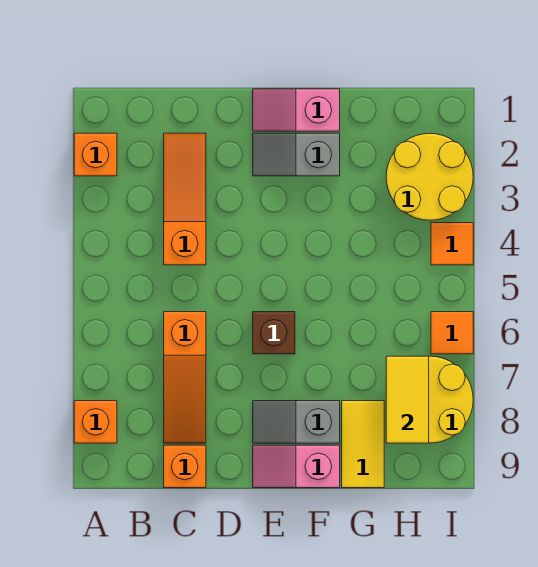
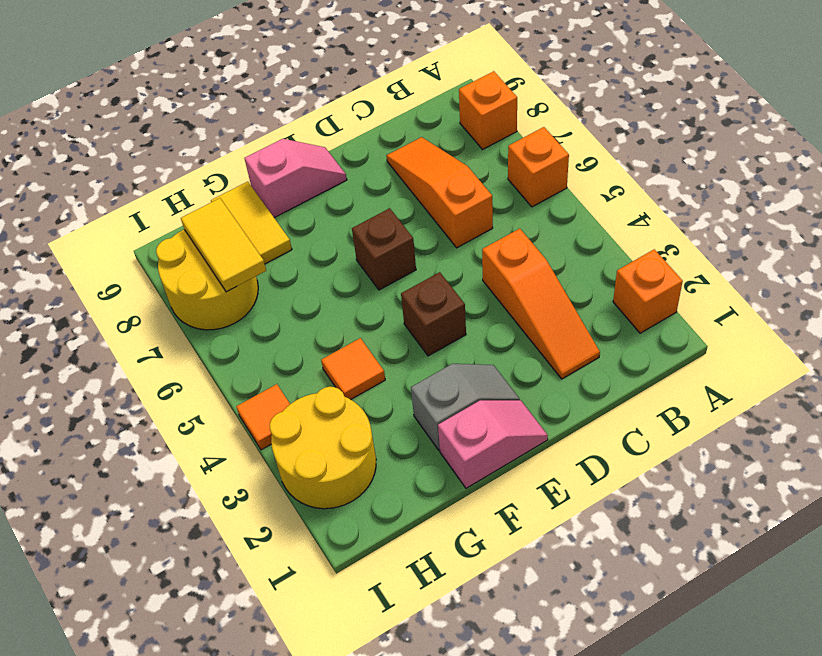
orange 1x1 brick [164,445,206,488] -> orange 1x1 brick moved to [508,127,569,207]
none -> brown 1x1 brick [401,272,466,356]
grey 1x2 slope [253,401,340,443] -> none
orange 1x1 tile [431,312,473,354] -> orange 1x1 tile moved to [321,338,385,400]

